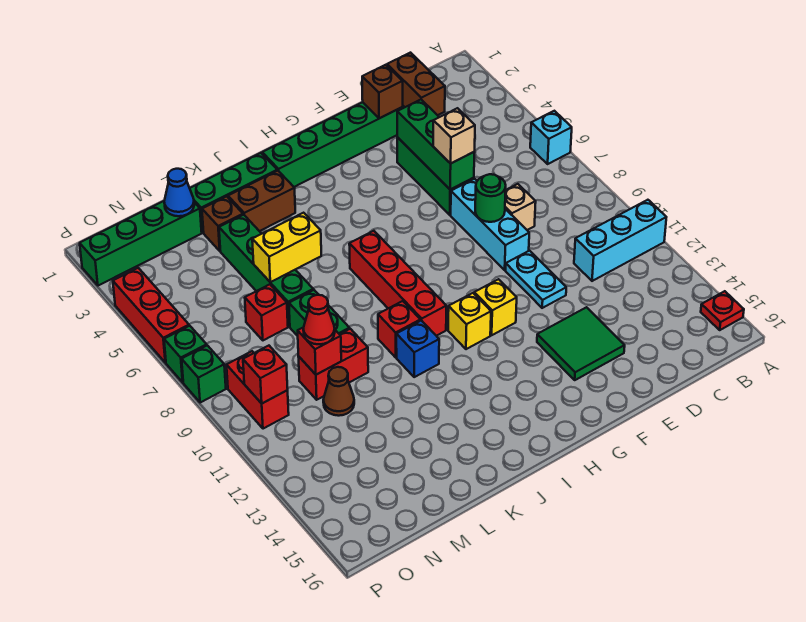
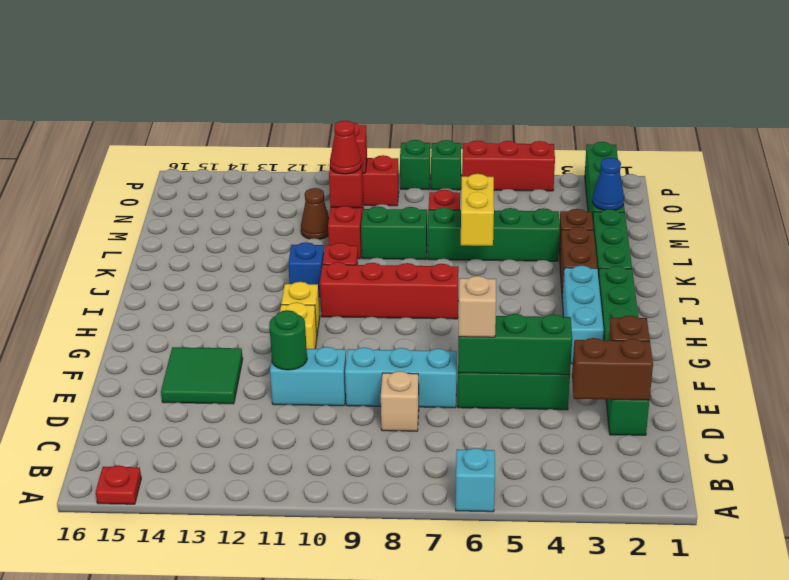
cyan 1x3 brick [574,200,666,281] -> cyan 1x3 brick moved to [562,265,604,364]
green 1x1 round brick [475,174,506,222] -> green 1x1 round brick moved to [269,310,307,370]
cyan 1x2 plate [506,251,566,308] -> cyan 1x2 brick [270,347,346,406]

